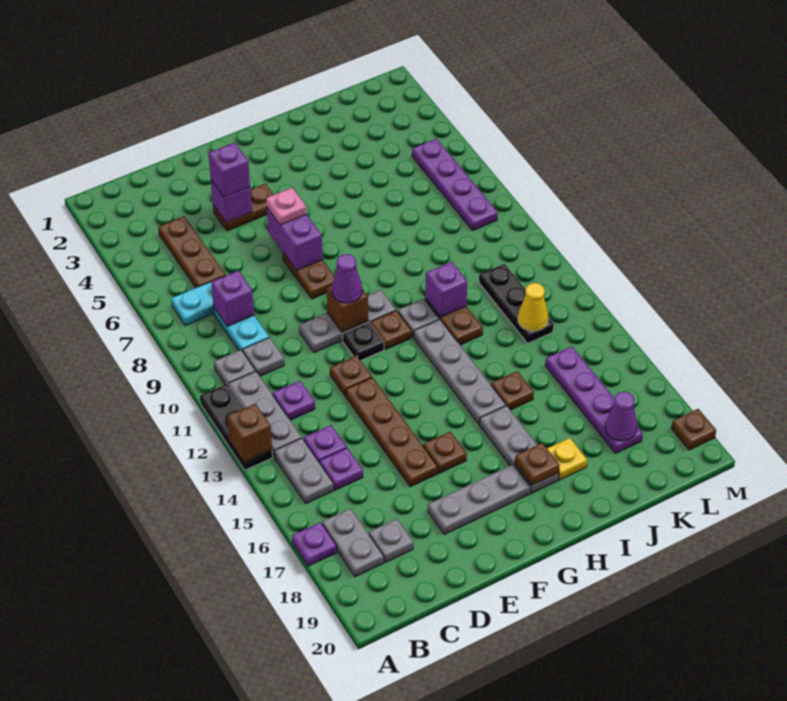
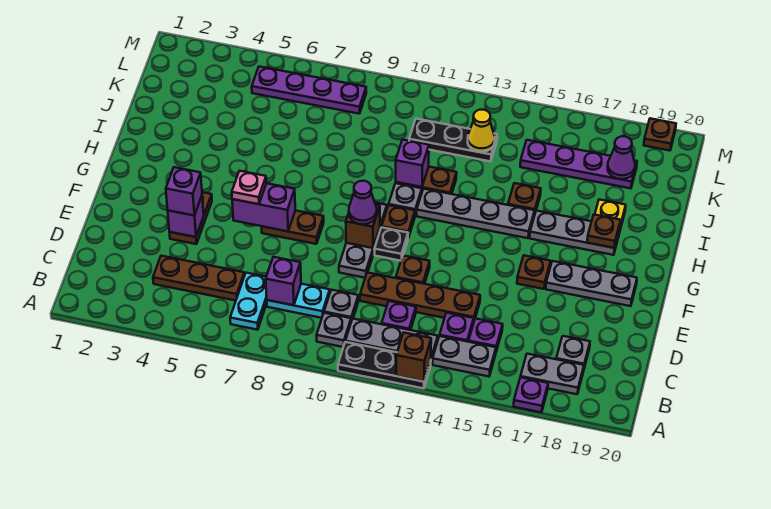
brown 1x4 plate [346,377,438,487] -> brown 1x4 plate moved to [360,273,480,320]
grey 1x3 plate [428,464,530,534] -> grey 1x3 plate turned to [546,261,637,306]

